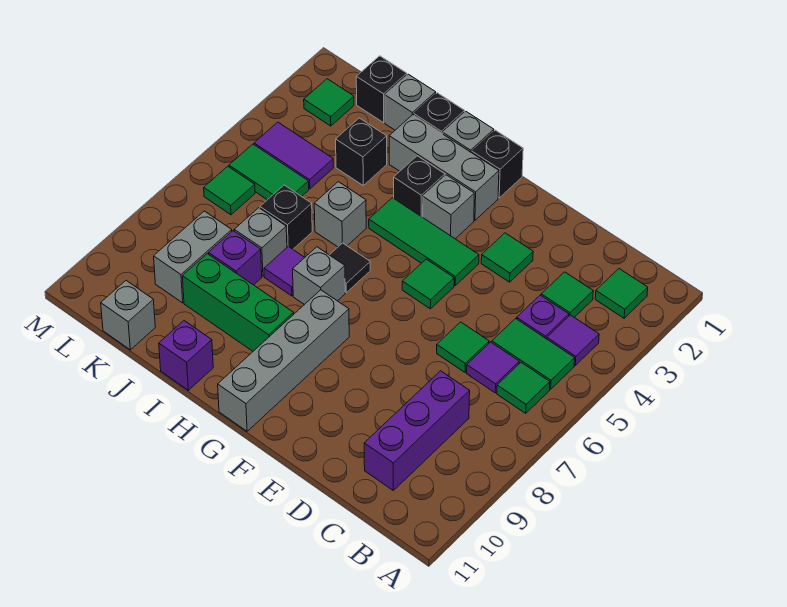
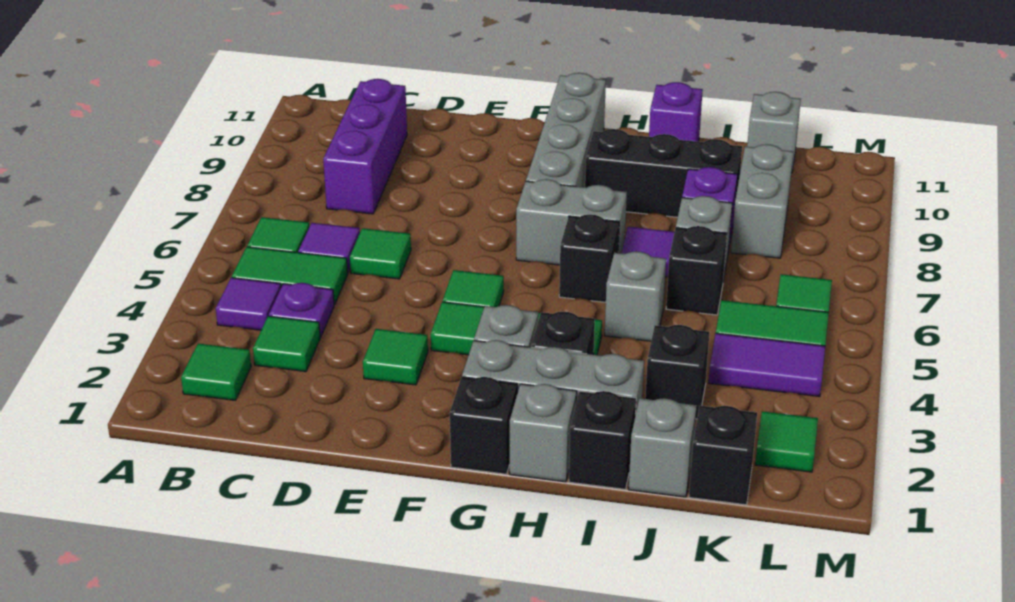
black 1x1 tile [330,243,370,292] -> black 1x1 brick [559,215,619,302]
grey 1x1 brick [293,247,345,305] -> grey 1x2 brick [516,179,627,265]
green 1x3 brick [182,254,294,351] -> black 1x3 brick [585,129,742,217]

